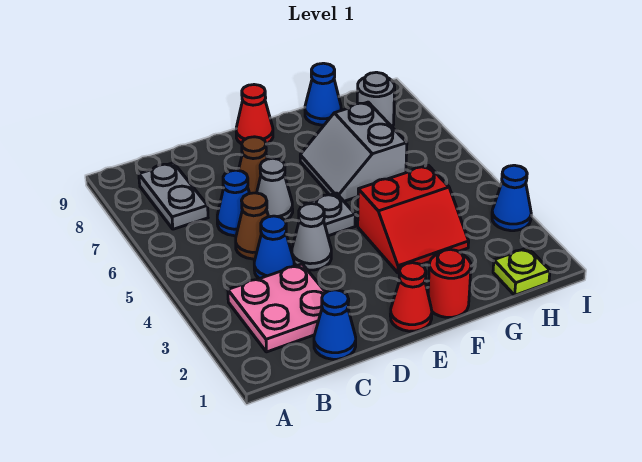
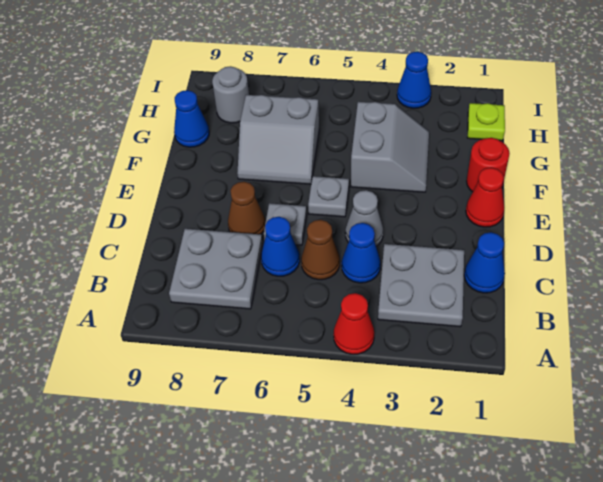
pink 2x2 plate [228,264,326,352] -> grey 2x2 plate [378,244,464,327]
grey 1x2 plate [139,163,208,229] -> grey 2x2 plate [169,229,263,309]
grey 1x1 cone [257,158,293,220] -> grey 1x1 plate [264,203,307,245]
red 1x1 cone [236,85,273,144] -> red 1x1 cone moved to [334,293,374,354]
red 2x2 slope [358,165,469,273] -> grey 2x2 slope [351,102,429,192]

